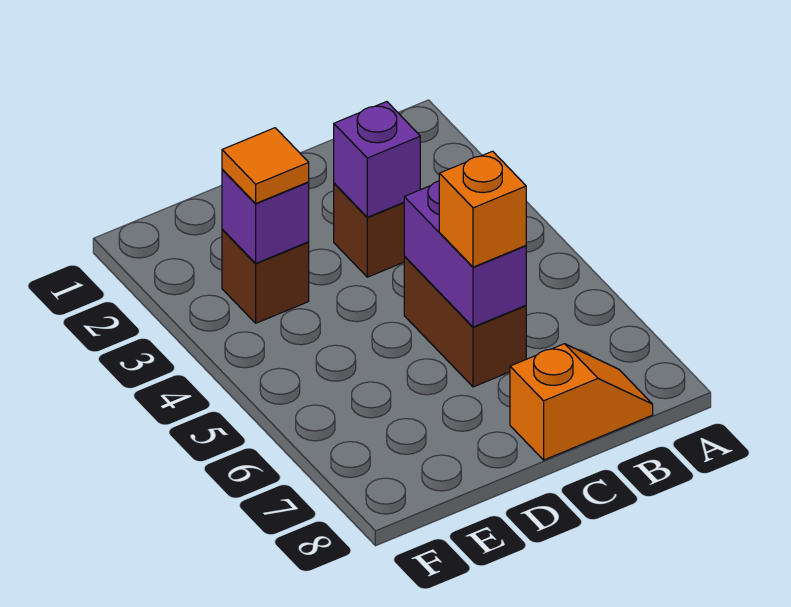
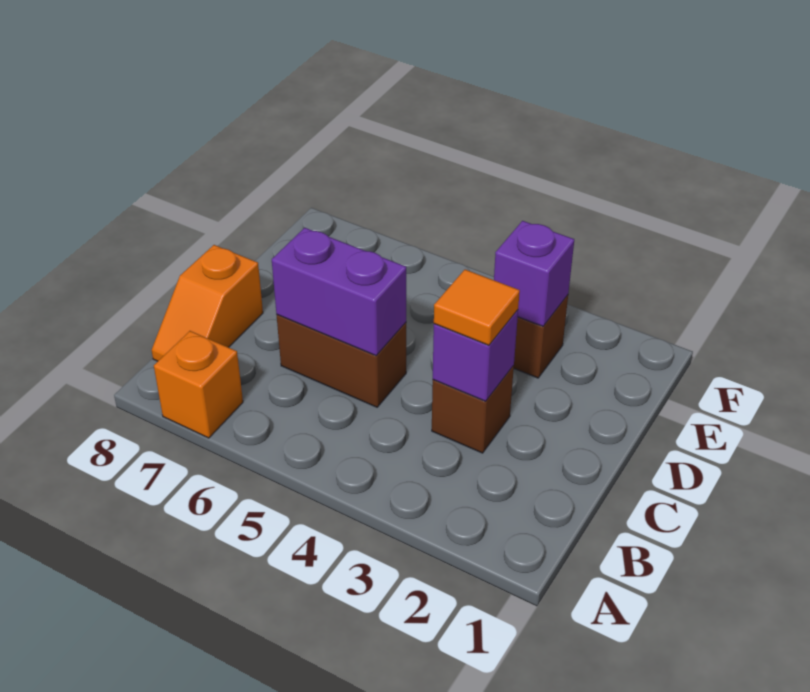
orange 1x1 brick [439,151,526,267] -> orange 1x1 brick moved to [154,331,243,438]
orange 1x1 tile [222,128,309,203] -> orange 1x1 tile moved to [434,270,520,345]

